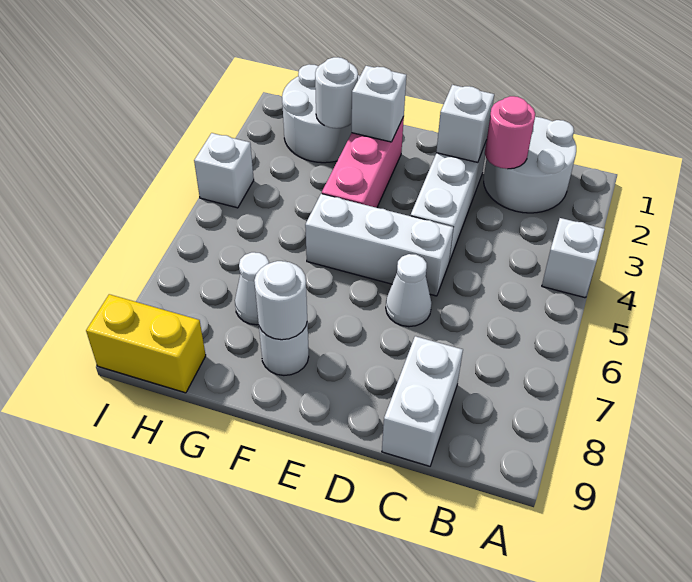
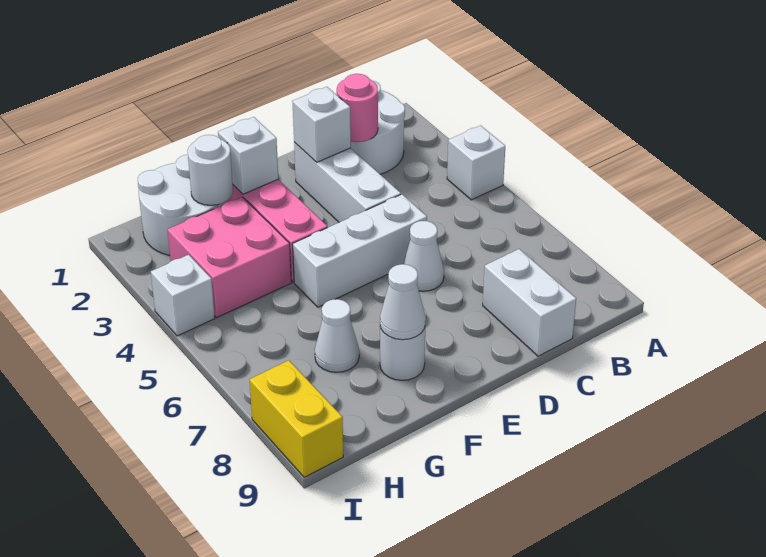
white 1x1 round brick [254,261,307,340] -> white 1x1 cone [380,264,426,340]
none -> pink 2x2 brick [168,197,291,317]
yellow 1x2 brick [86,294,206,393] -> yellow 1x2 brick turned to [250,360,343,477]

